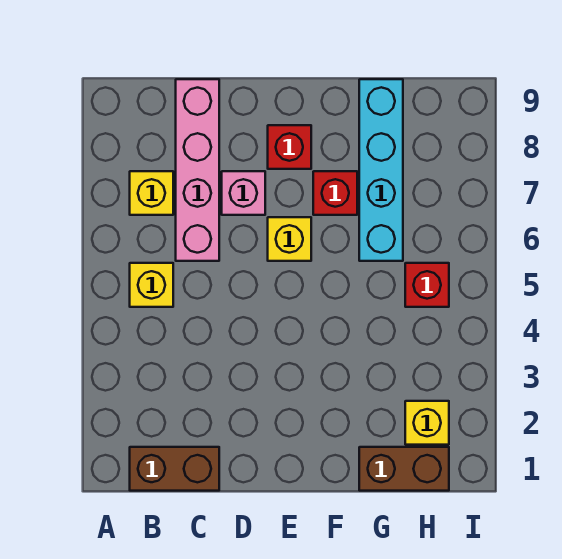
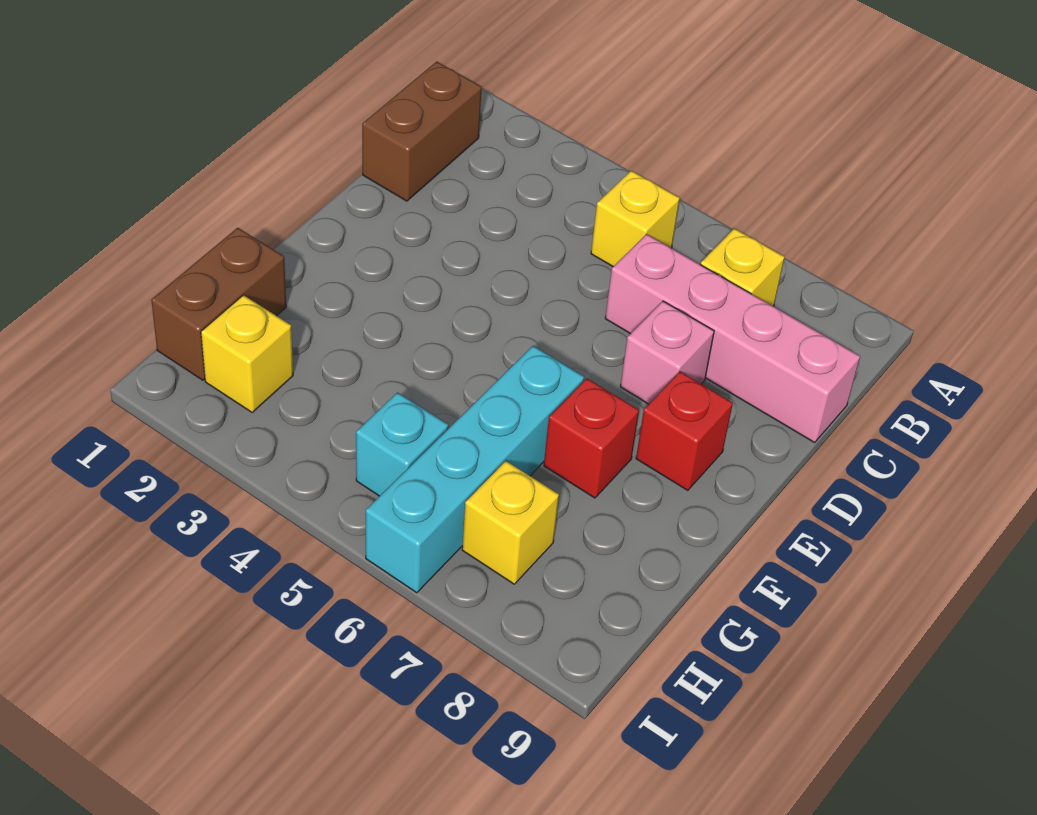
yellow 1x1 brick [268,217,311,261] -> yellow 1x1 brick moved to [462,461,559,584]
cyan 1x4 brick [359,79,403,261] -> cyan 1x4 brick turned to [366,346,584,593]
red 1x1 brick [405,263,449,307] -> cyan 1x1 brick [356,392,448,496]

